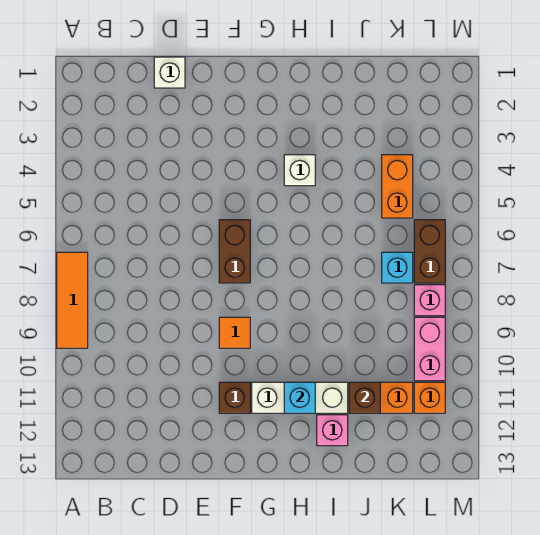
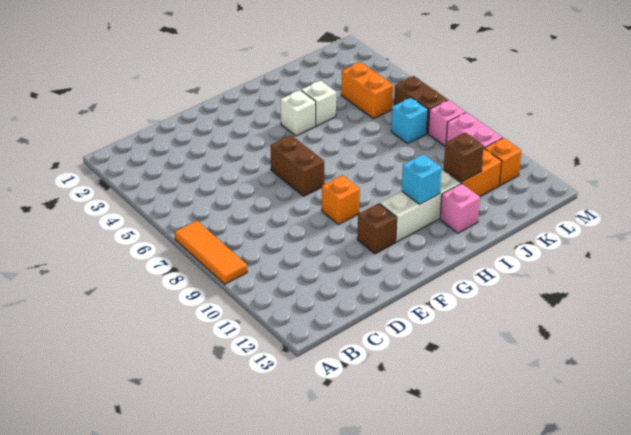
white 1x1 brick [154,57,185,88] -> white 1x1 brick moved to [301,81,336,126]
orange 1x1 tile [219,317,250,348] -> orange 1x1 brick [322,175,360,224]

